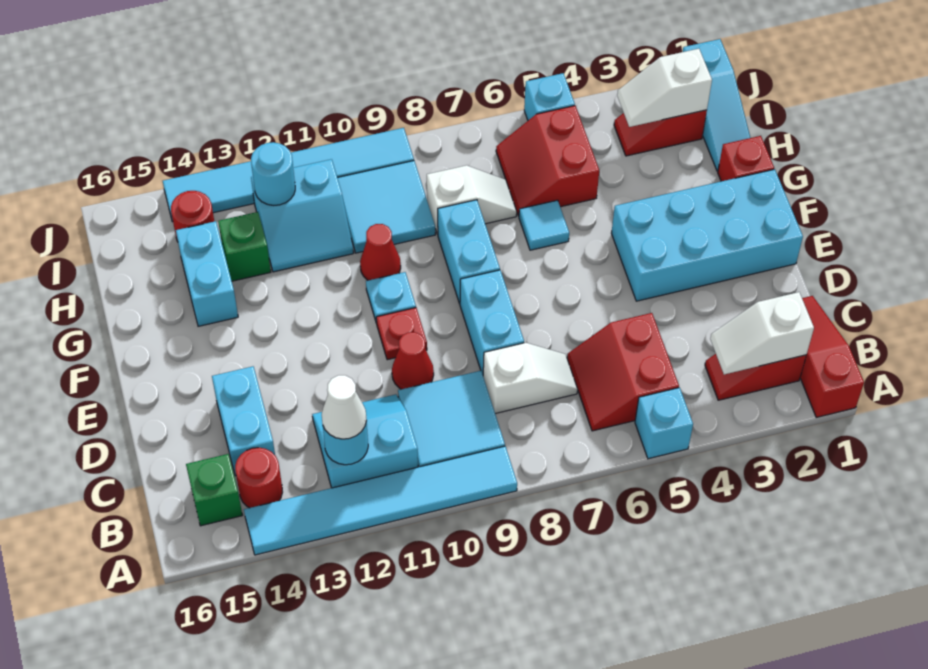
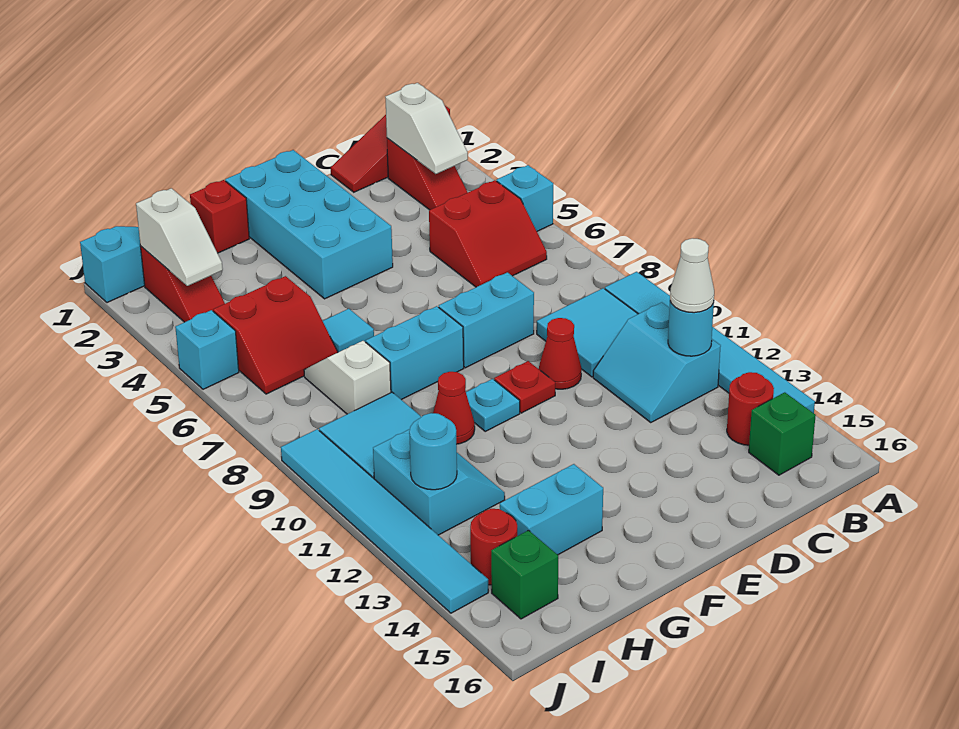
white 1x2 slope [483,343,578,414] -> none
cyan 1x2 brick [212,366,275,476] -> none
green 1x1 brick [218,212,271,281] -> green 1x1 brick moved to [491,530,558,619]

